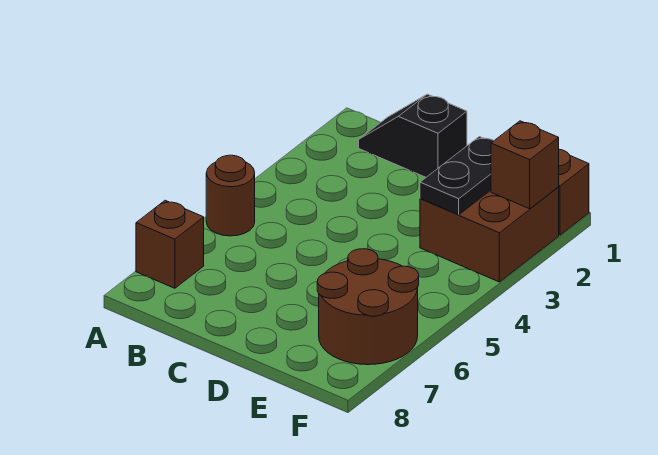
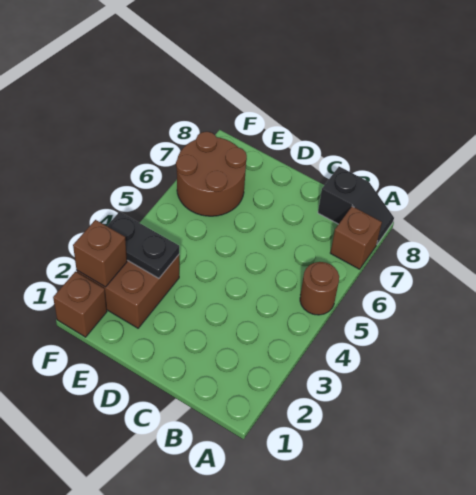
black 1x2 slope [359,94,467,177] -> black 1x2 slope moved to [318,167,394,244]
black 1x2 plate [420,137,494,215] -> black 1x2 plate turned to [107,212,179,278]

